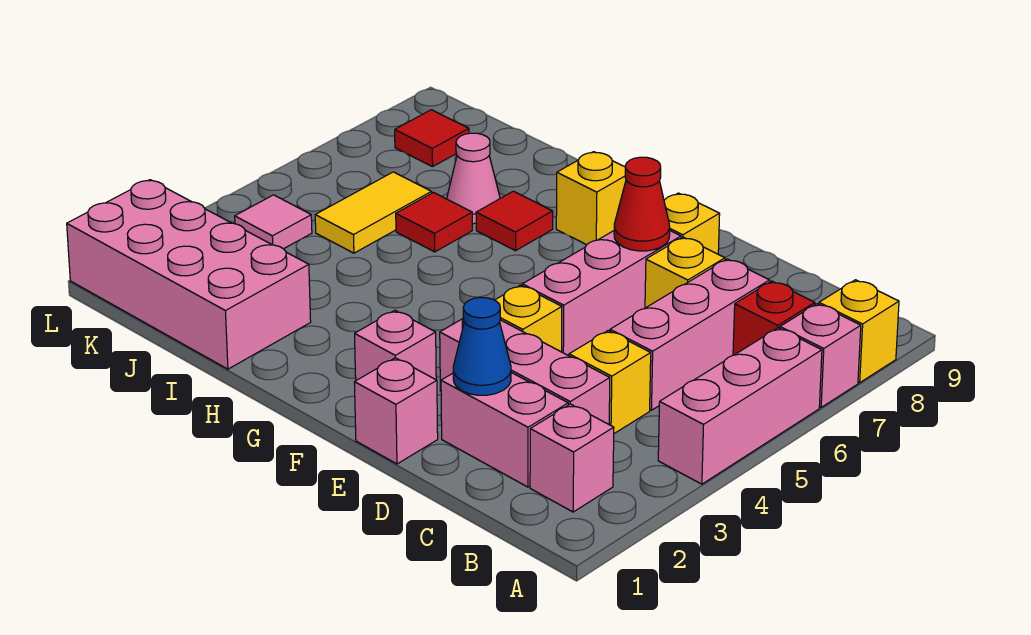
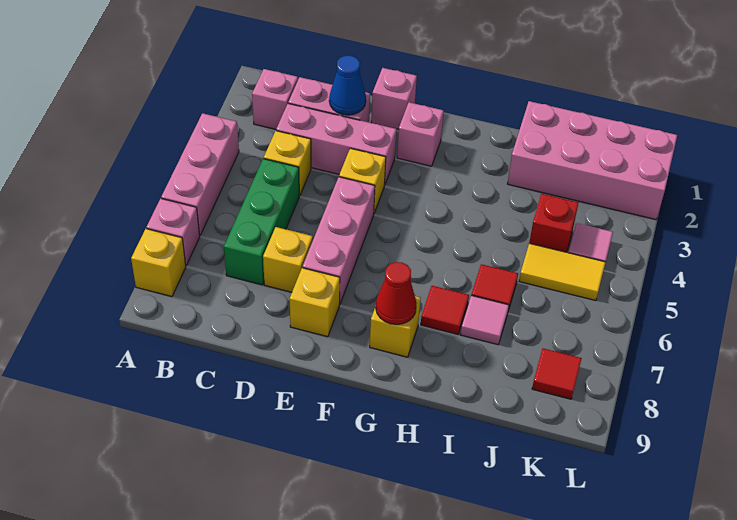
red 1x1 brick [733,281,815,355] -> red 1x1 brick moved to [529,194,578,252]
pink 1x3 brick [610,259,770,410] -> green 1x3 brick [224,159,299,285]
red 1x1 cone [614,157,670,251] -> red 1x1 cone moved to [376,262,416,325]
pink 1x1 cone [447,133,500,224] -> pink 1x1 tile [460,295,509,345]
yellow 1x2 tile [315,172,432,253] -> yellow 1x2 tile turned to [519,243,606,301]

